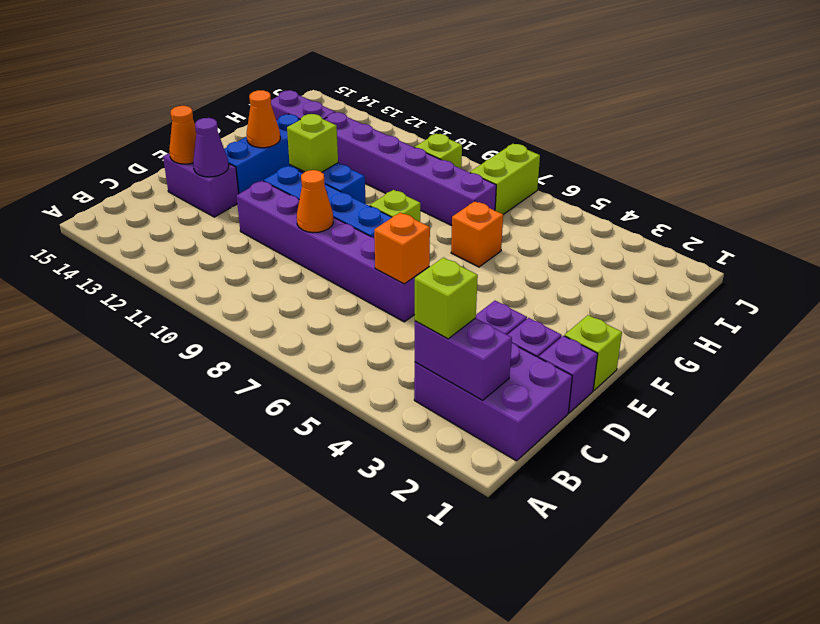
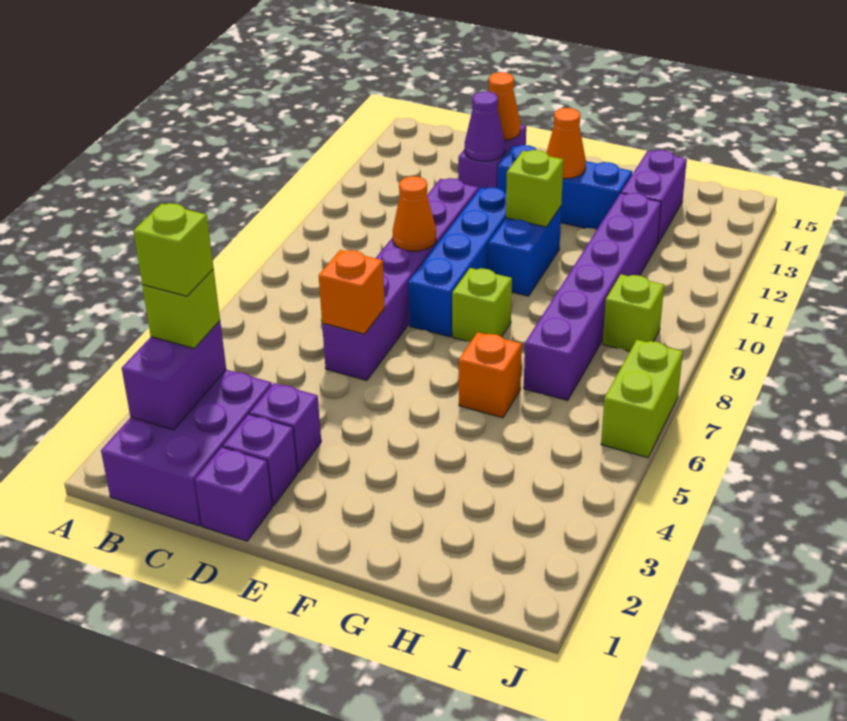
lime 1x1 brick [565,315,622,390] -> lime 1x1 brick moved to [134,203,214,296]
lime 1x2 brick [470,144,540,215] -> lime 1x2 brick turned to [601,340,683,458]

